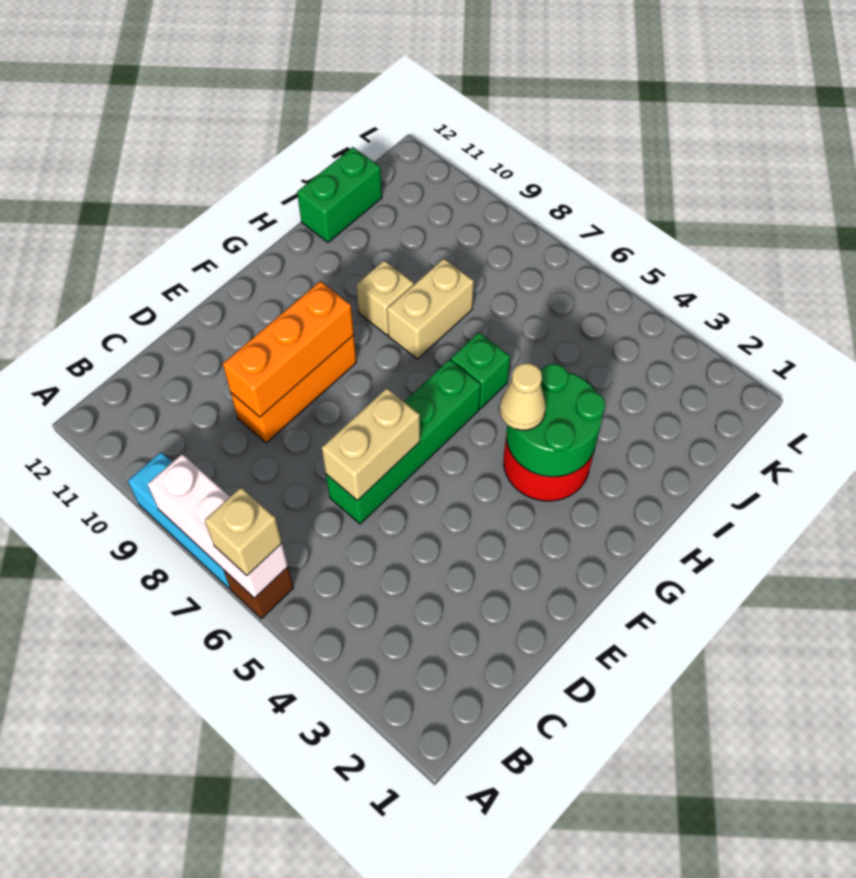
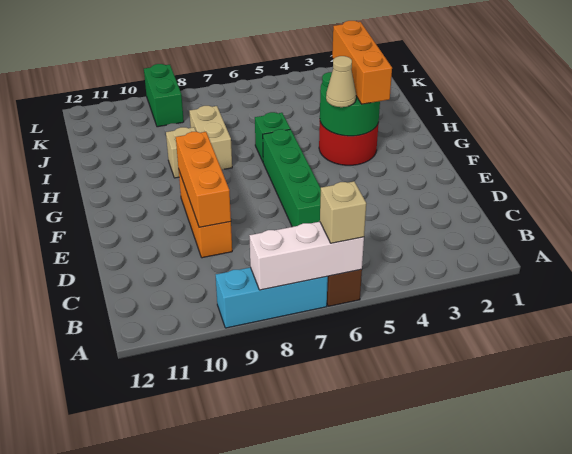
tan 1x2 brick [322,388,420,501] -> none
none -> orange 1x3 brick [332,21,392,104]
green 1x2 brick [297,147,382,242] -> green 1x2 brick moved to [144,64,184,127]

